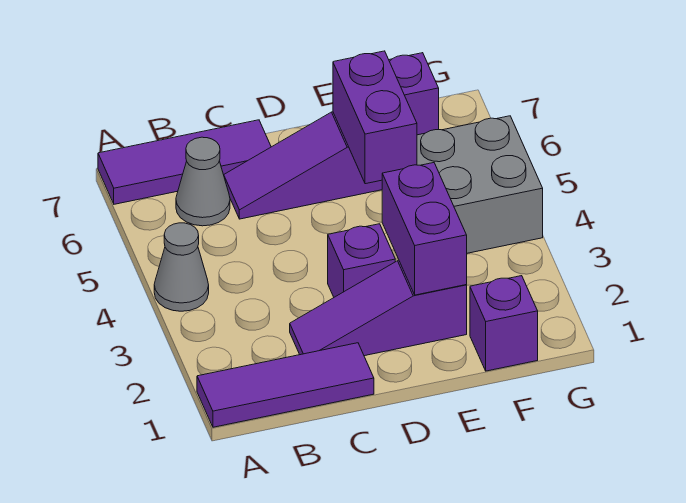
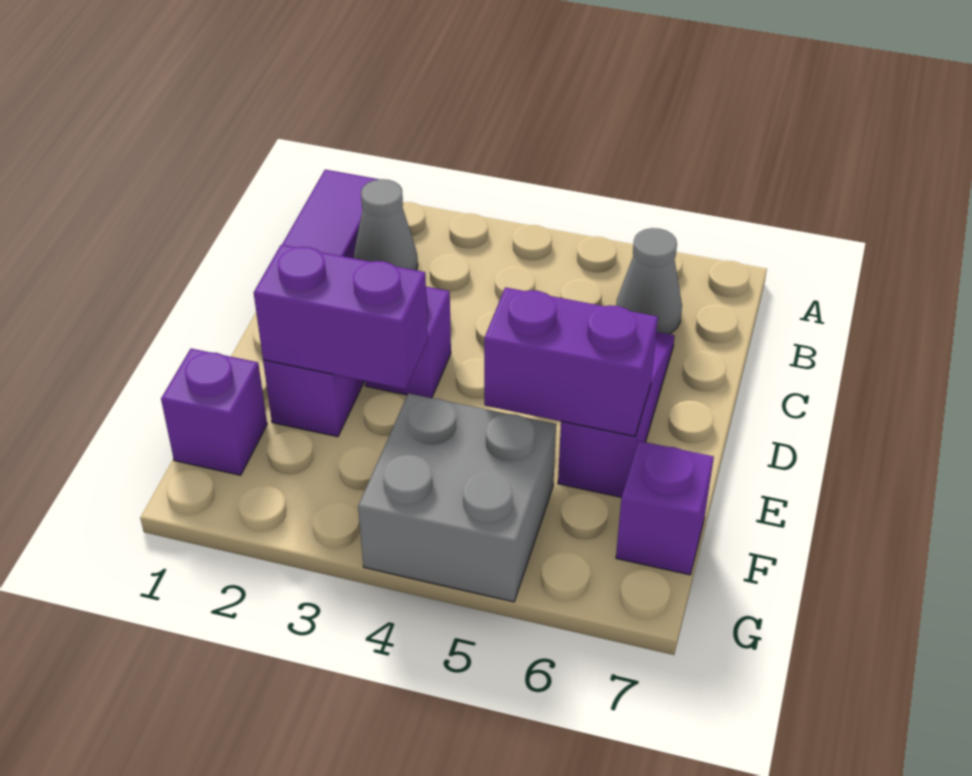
grey 1x1 cone [154,223,209,311] -> grey 1x1 cone moved to [353,179,418,270]
purple 1x3 tile [98,120,271,204] -> none

